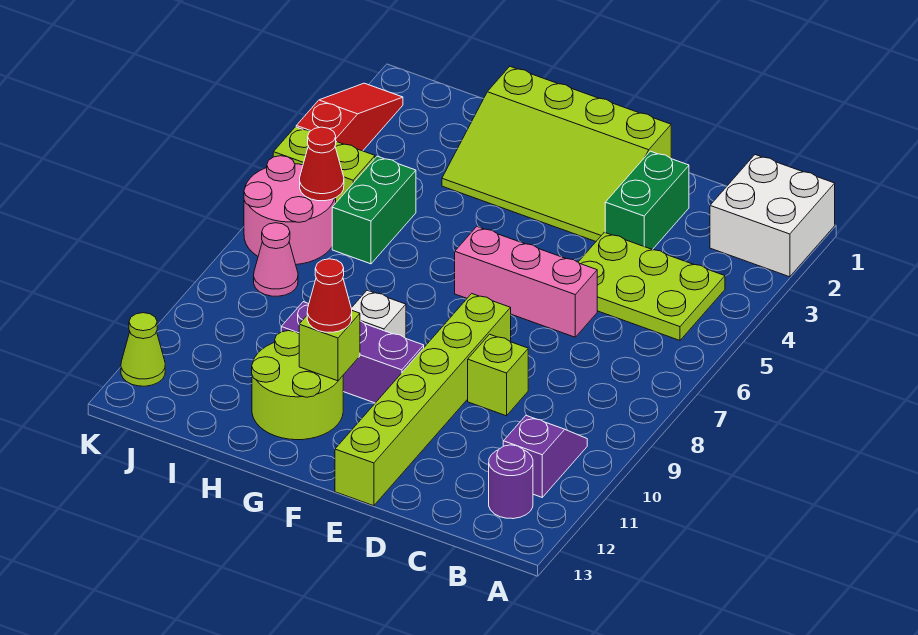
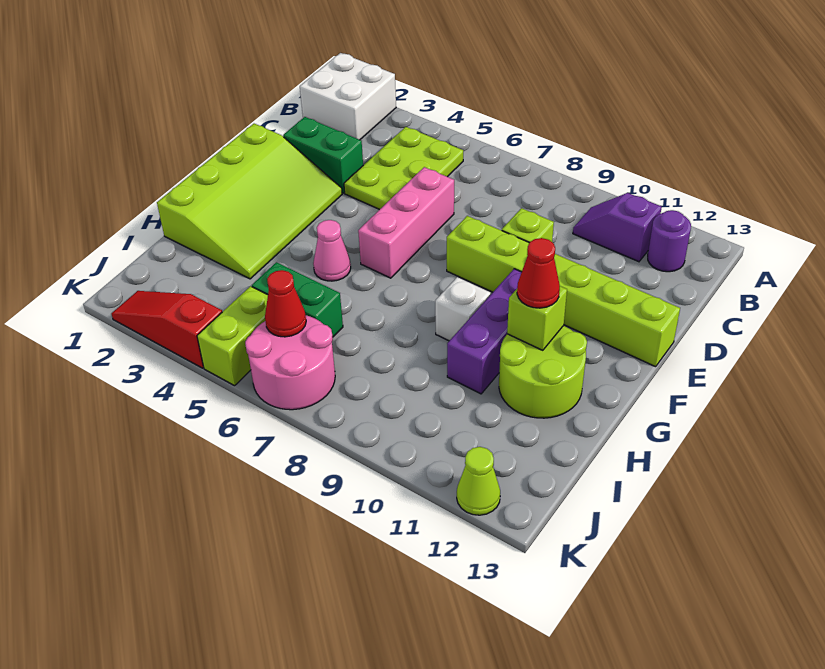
pink 1x1 cone [254,223,298,296] -> pink 1x1 cone moved to [313,220,351,281]

